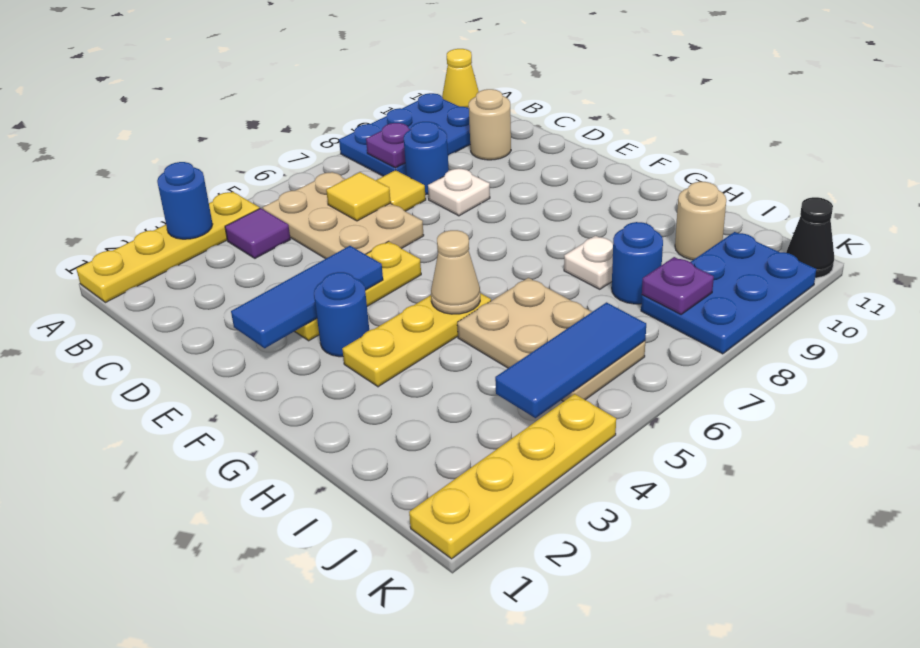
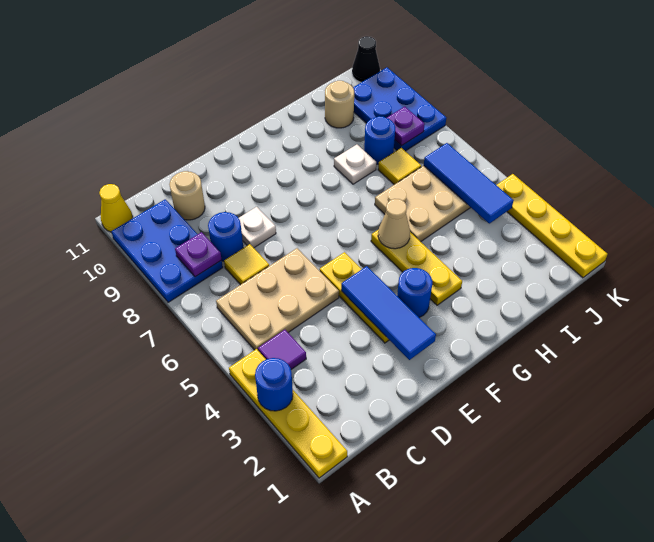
yellow 1x1 tile [326,172,391,221] -> yellow 1x1 tile moved to [378,148,421,185]

